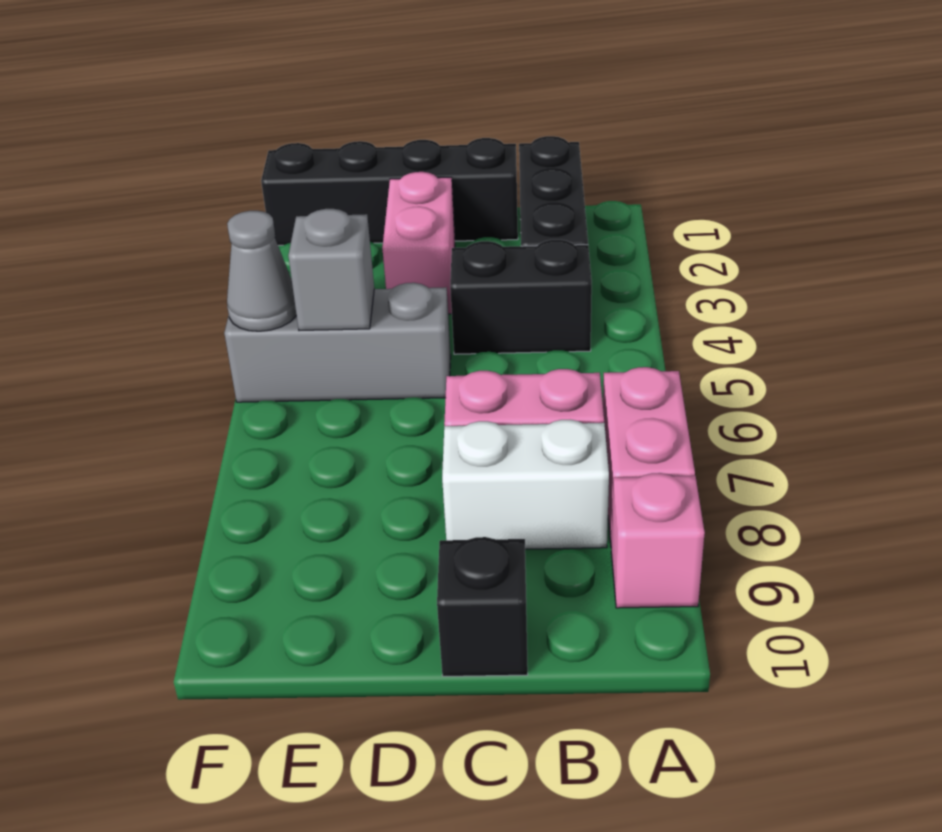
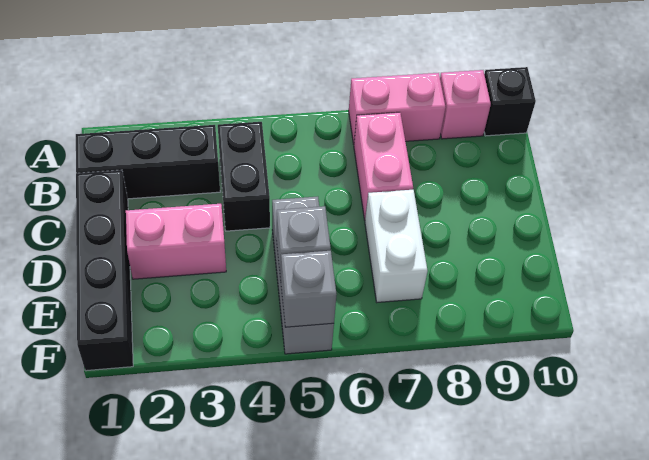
white 1x2 brick [442,420,609,549] -> white 1x2 brick moved to [365,190,428,302]
black 1x1 brick [437,537,528,676] -> black 1x1 brick moved to [484,67,536,136]
grey 1x1 cone [227,211,296,331] -> grey 1x1 brick [281,251,337,327]

